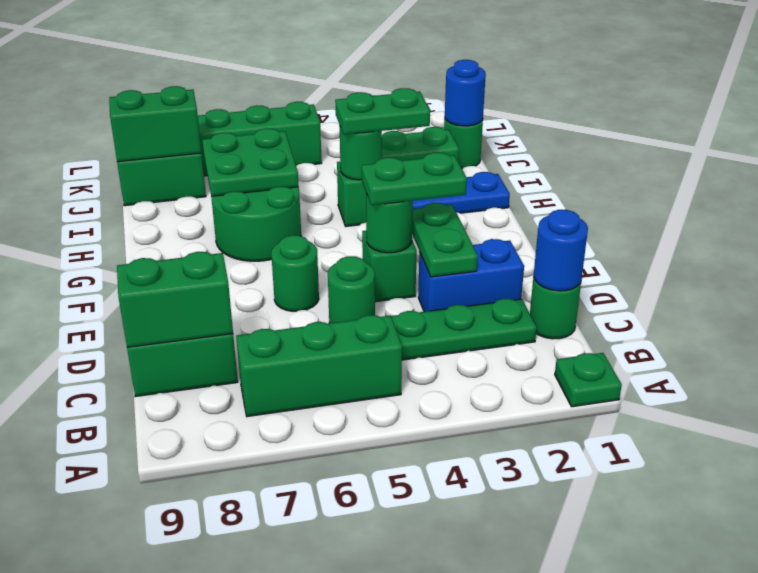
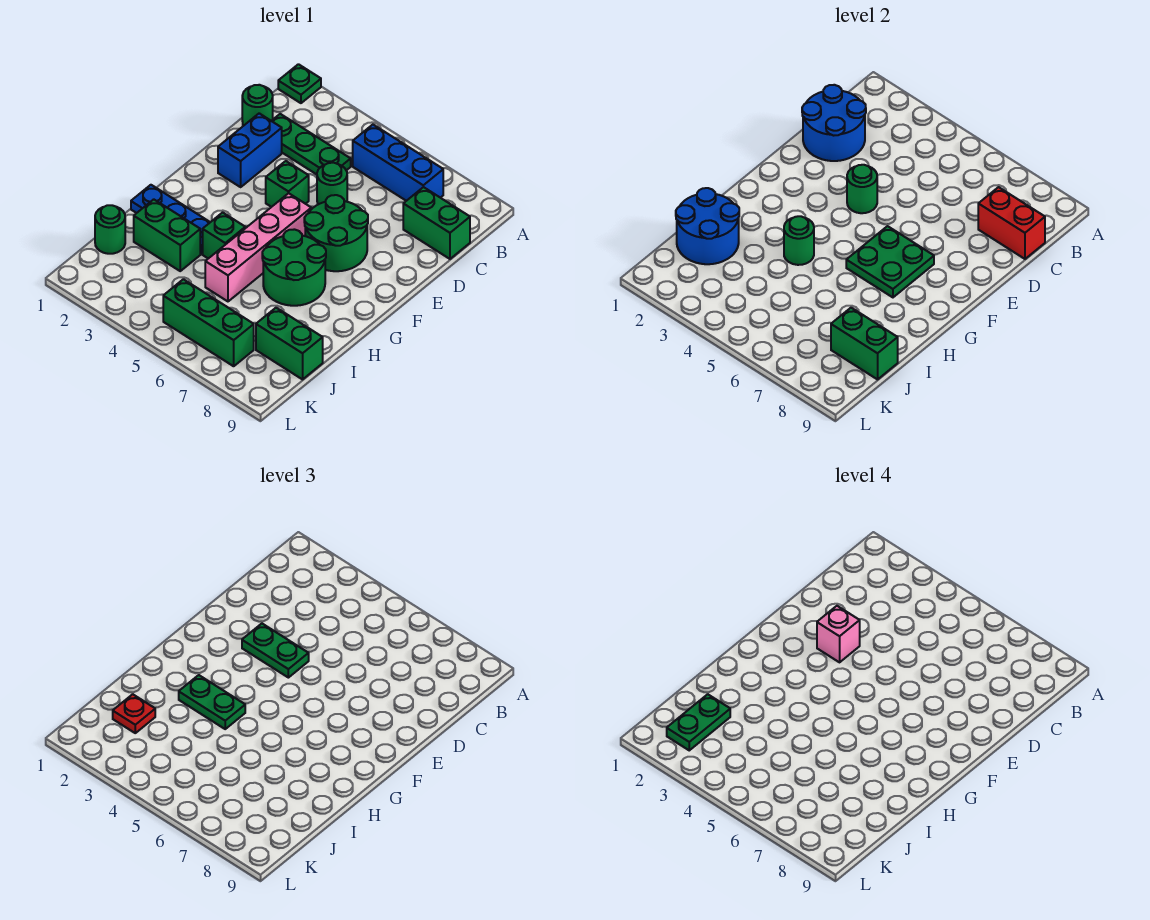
green 1x3 brick [236,315,402,417] -> blue 1x3 brick [353,125,443,201]
blue 1x1 round brick [534,210,588,291] -> blue 2x2 round brick [802,85,866,161]
green 1x2 brick [117,252,233,347] -> red 1x2 brick [978,187,1045,259]
blue 1x2 brick [418,239,524,312] -> blue 1x2 brick turned to [218,113,282,187]
green 1x2 plate [412,203,478,277] -> green 1x2 plate moved to [667,694,730,750]
none -> pink 1x1 brick [817,606,860,662]
green 1x1 round brick [271,235,319,311] -> green 2x2 round brick [304,195,368,271]
none -> pink 1x4 brick [205,193,311,301]
green 2x2 plate [202,128,299,196] -> green 2x2 plate moved to [846,226,934,297]
blue 1x1 round brick [445,60,486,126] -> blue 2x2 round brick [676,188,739,264]
none -> red 1x1 plate [113,694,155,733]

